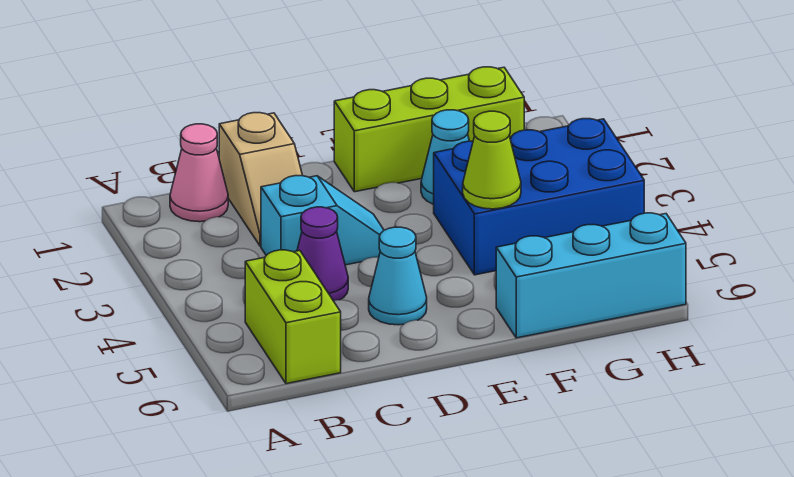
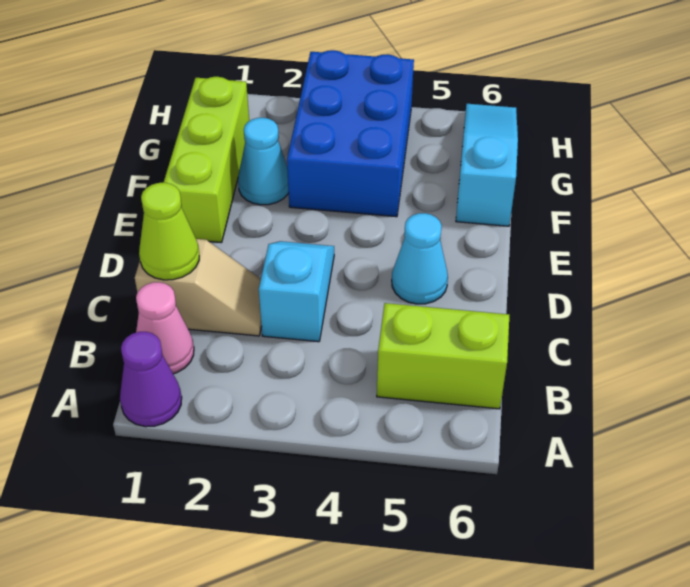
purple 1x1 cone [297,207,348,301] -> purple 1x1 cone moved to [120,332,182,427]
lime 1x1 cone [463,111,521,209] -> lime 1x1 cone moved to [139,183,199,280]
cyan 1x3 brick [496,213,686,338] -> cyan 1x3 slope [456,104,518,226]

